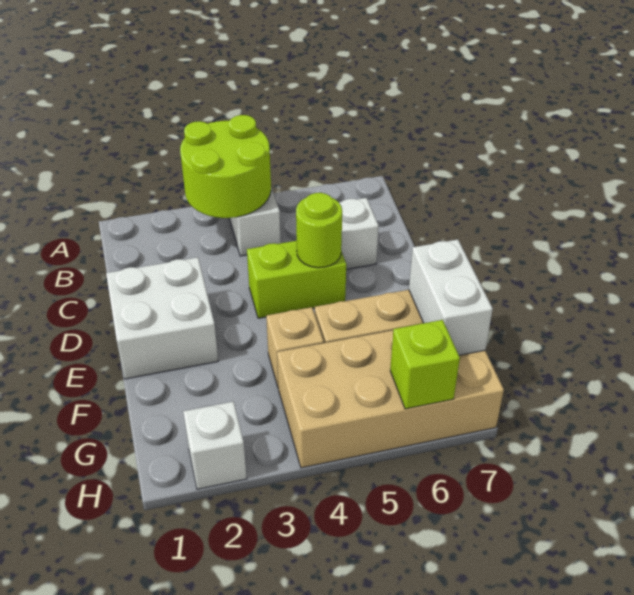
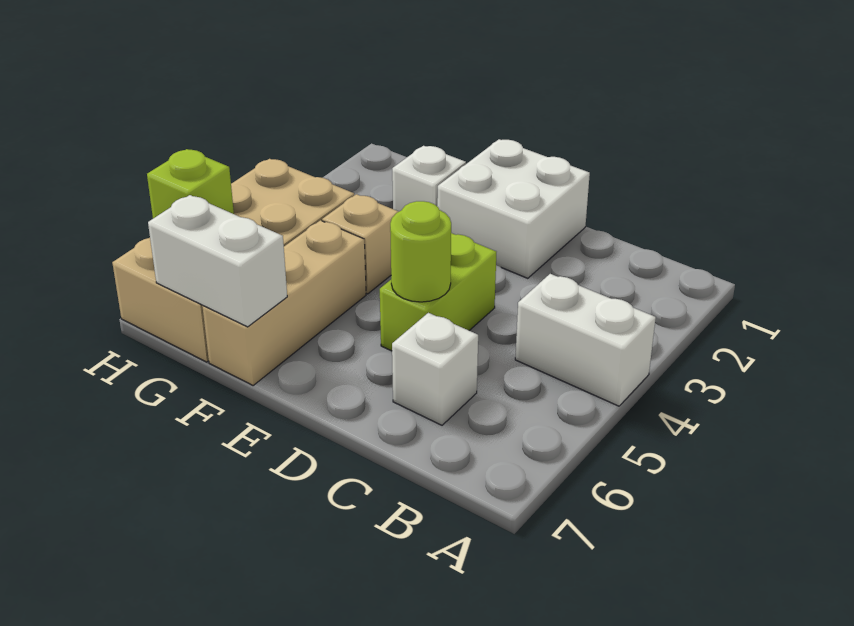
lime 2x2 round brick [180,115,271,218] -> none
white 1x1 brick [183,401,247,489] -> white 1x1 brick moved to [392,146,466,211]

